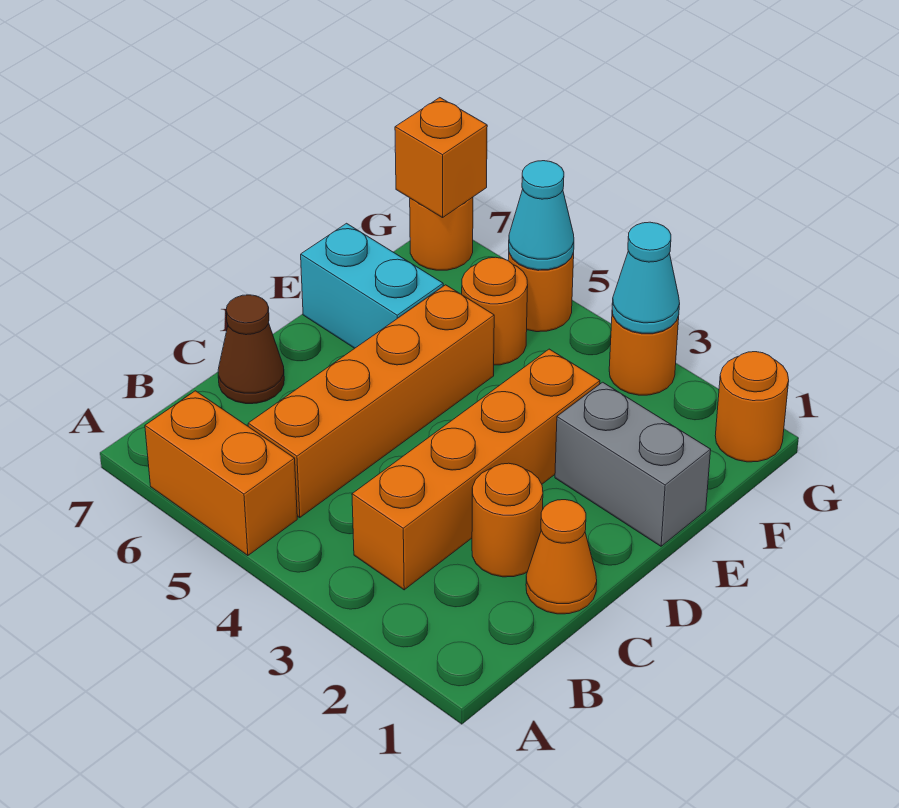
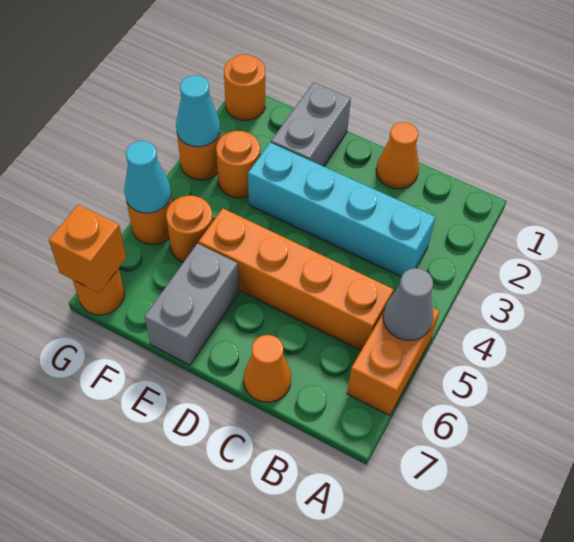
none -> grey 1x1 cone [383,268,433,340]
orange 1x4 brick [352,349,600,590] -> cyan 1x4 brick [248,143,436,277]
orange 1x1 round brick [472,463,543,577] -> orange 1x1 round brick moved to [216,131,260,198]
brown 1x1 cone [218,295,284,404] -> orange 1x1 cone [244,335,291,402]
cyan 1x2 brick [301,223,443,348] -> grey 1x2 brick [145,243,239,365]

